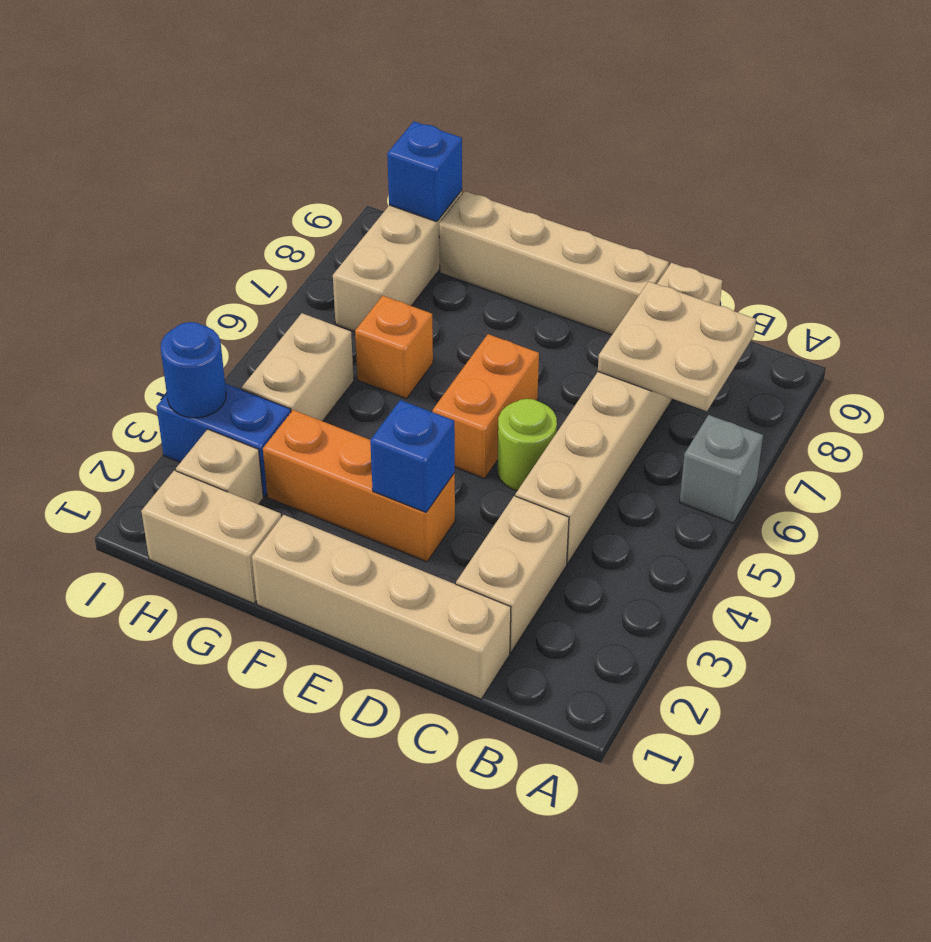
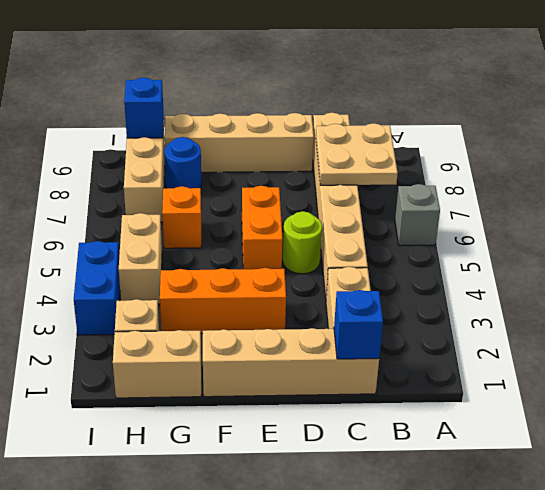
blue 1x1 brick [370,400,455,512] -> blue 1x1 brick moved to [334,290,383,359]
blue 1x2 brick [156,384,291,496] -> blue 1x2 brick turned to [74,241,120,335]
blue 1x1 round brick [161,322,226,418] -> blue 1x1 round brick moved to [164,137,201,188]

